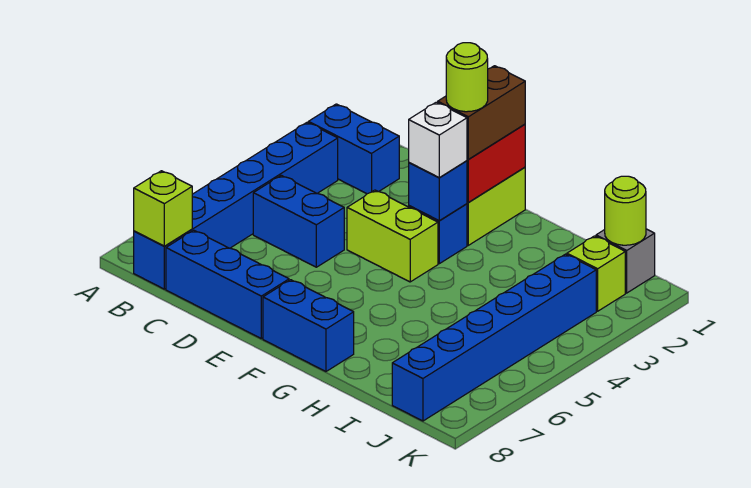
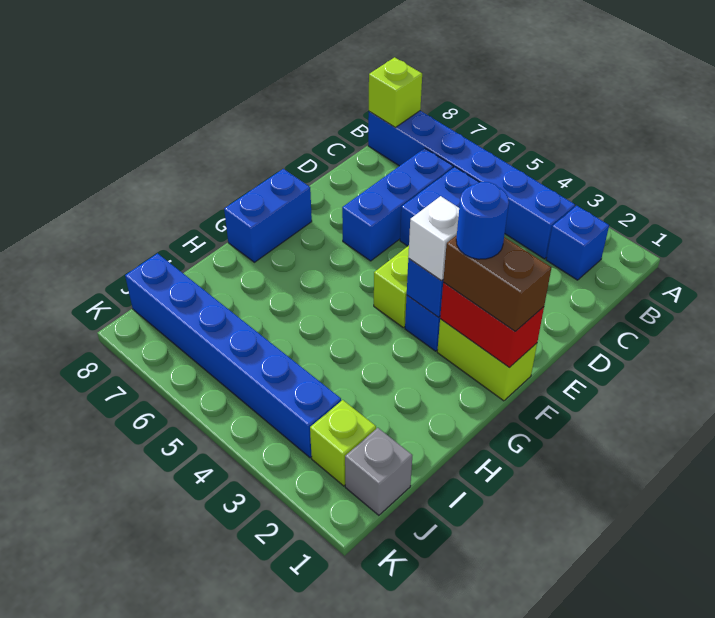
blue 1x2 brick [308,104,399,194] -> blue 1x1 brick [546,206,609,280]
blue 1x3 brick [166,230,289,339] -> blue 1x3 brick moved to [342,148,453,261]
lime 1x1 round brick [446,43,488,112] -> blue 1x1 round brick [456,182,509,259]
lime 1x1 round brick [605,176,646,245] -> none

